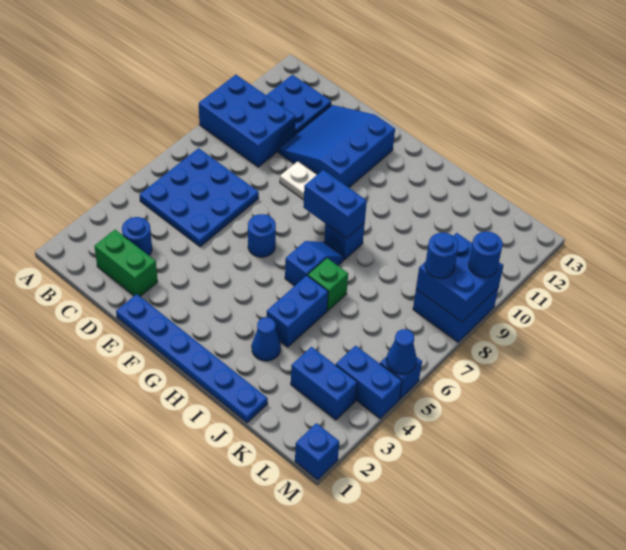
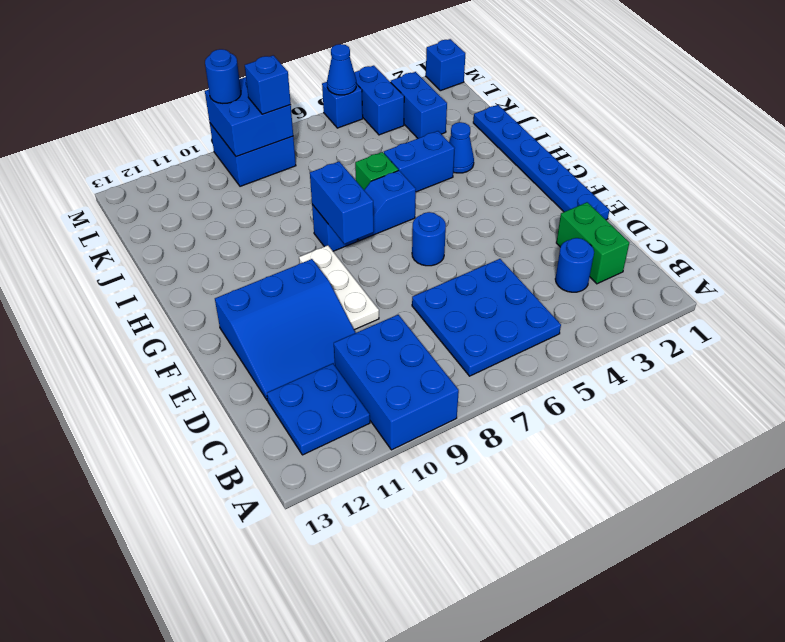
blue 1x1 round brick [425,233,459,278] -> blue 1x1 brick [245,55,291,114]

